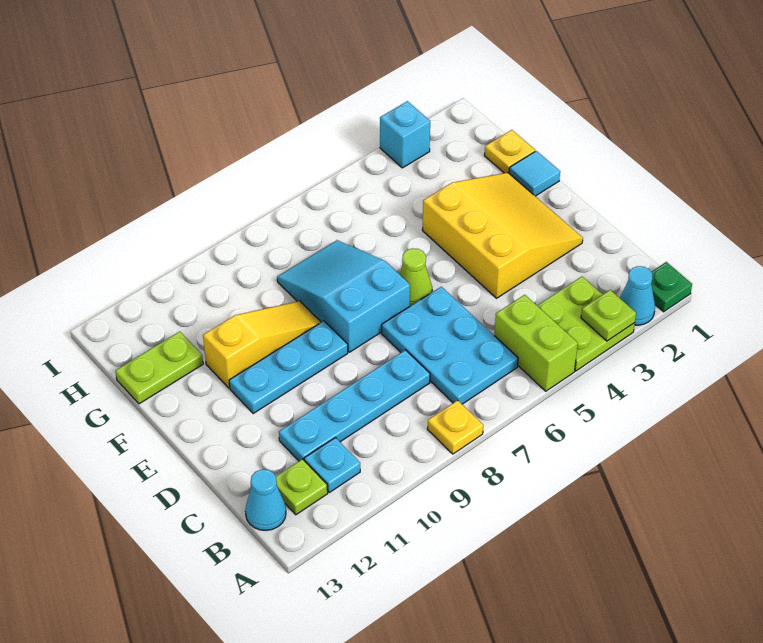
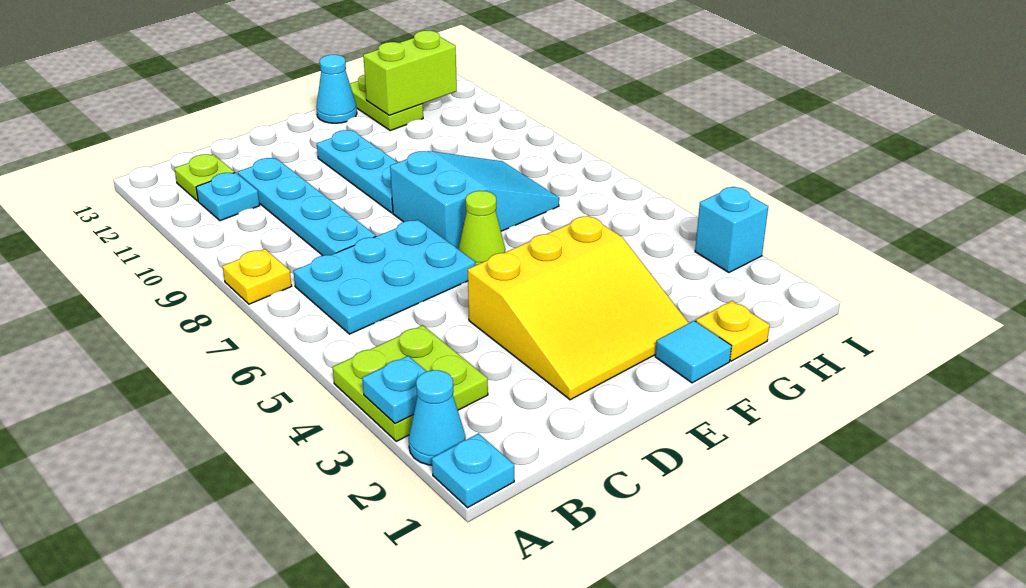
green 1x1 plate [651,262,692,312] -> cyan 1x1 plate [432,434,514,508]
lime 1x1 plate [581,290,636,341] -> cyan 1x1 plate [362,356,427,424]
lime 1x2 brick [494,295,578,391] -> lime 1x2 brick moved to [363,31,457,115]
cyan 1x1 cone [245,469,286,531] -> cyan 1x1 cone moved to [316,55,357,123]
yellow 1x3 slope [203,301,321,388] -> none

